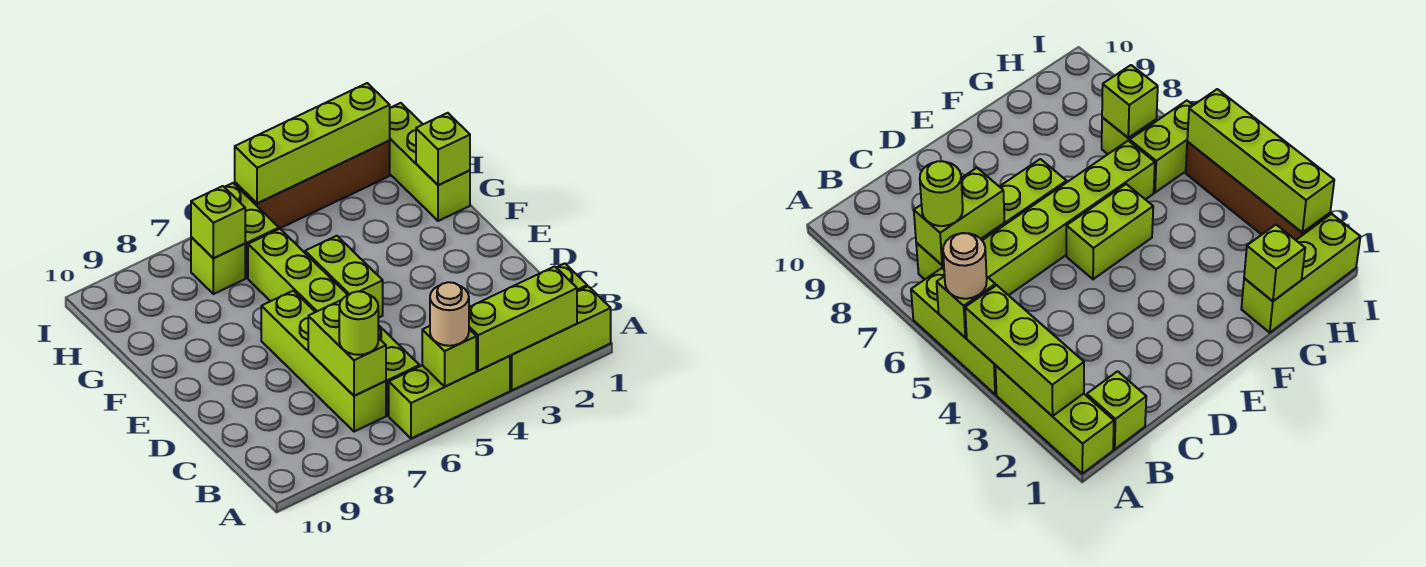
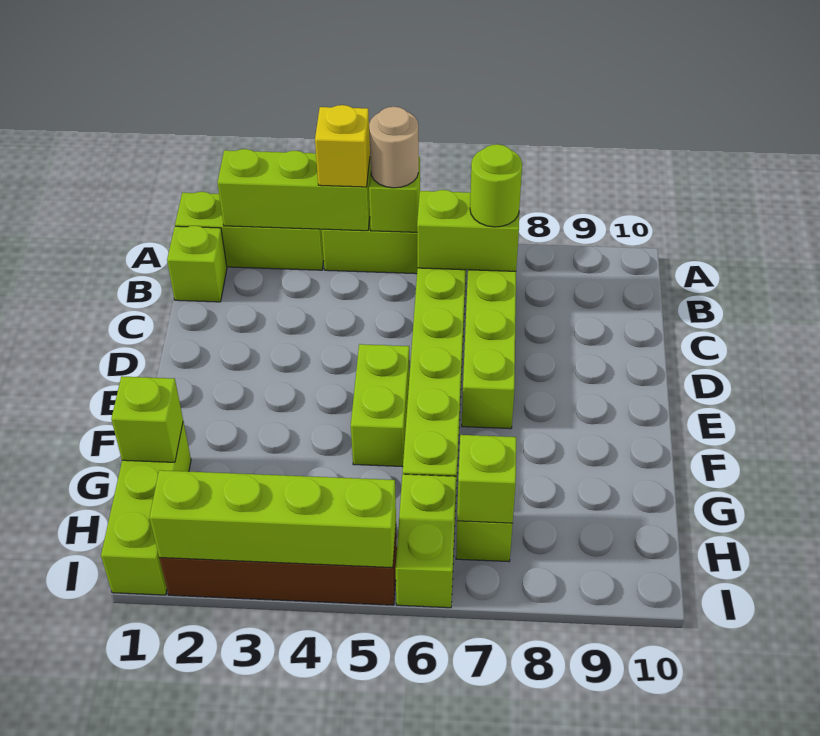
none -> yellow 1x1 brick [315,105,370,187]
lime 1x2 brick [308,301,386,396] -> lime 1x2 brick turned to [417,190,519,271]

